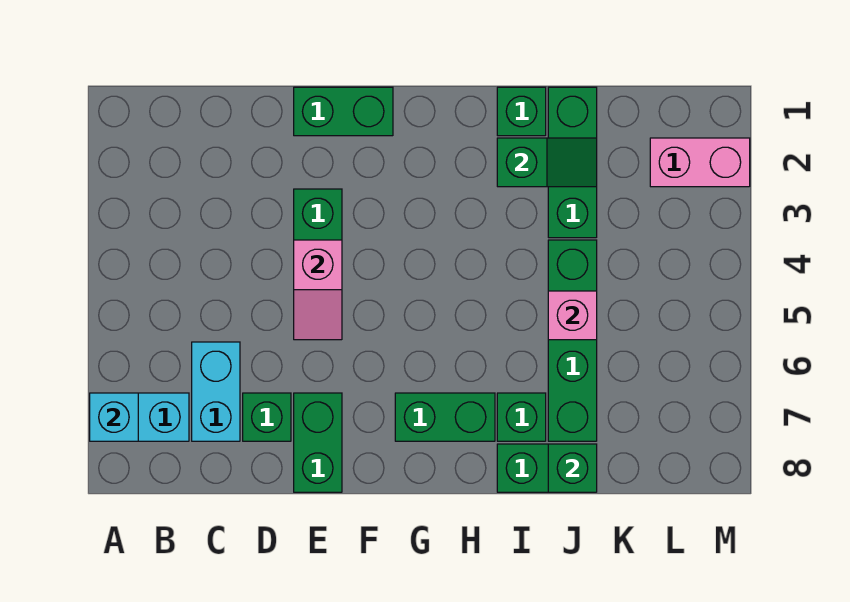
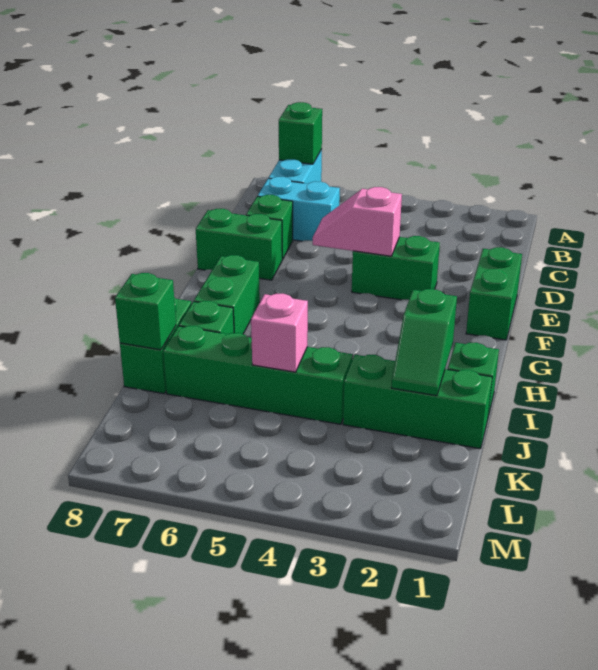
cyan 1x1 brick [90,393,138,441] -> green 1x1 brick [279,102,322,164]
pink 1x2 brick [650,138,750,187] -> none

